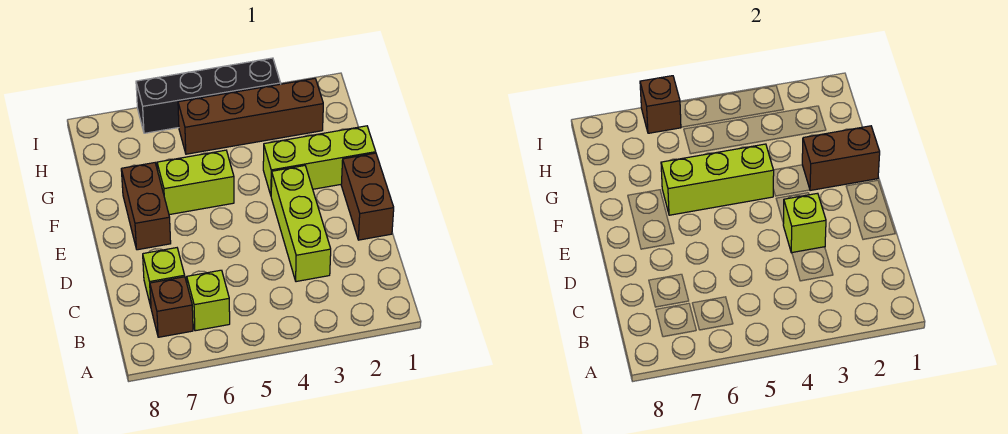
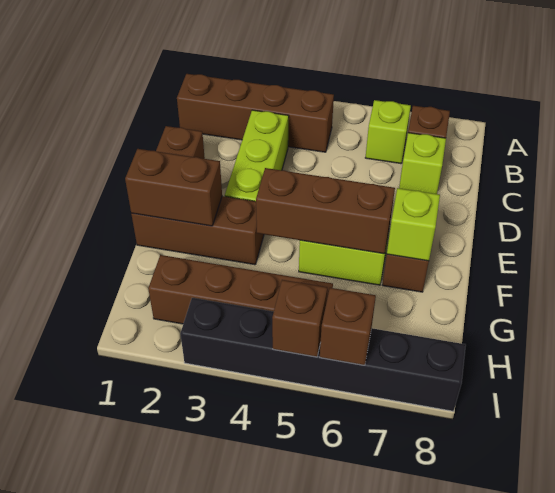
none -> brown 1x4 brick [177,74,334,152]
lime 1x1 brick [783,193,826,253] -> lime 1x1 brick moved to [387,188,440,261]
lime 1x3 brick [263,126,376,195] -> brown 1x3 brick [131,196,264,265]
lime 1x3 brick [661,144,774,215] -> brown 1x3 brick [256,168,395,254]
black 1x4 brick [136,58,281,133] -> black 1x6 brick [180,298,466,411]
none -> brown 1x1 brick [272,280,327,357]

